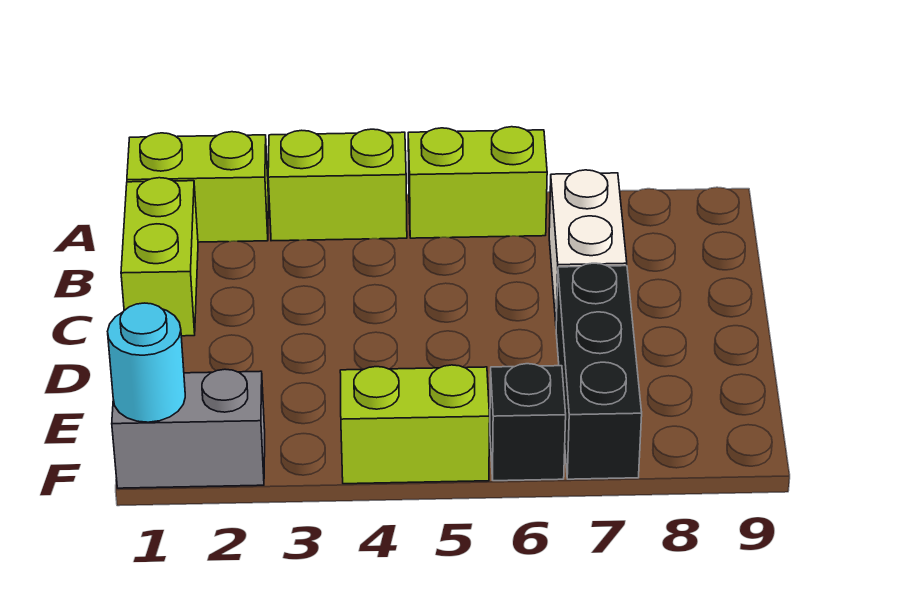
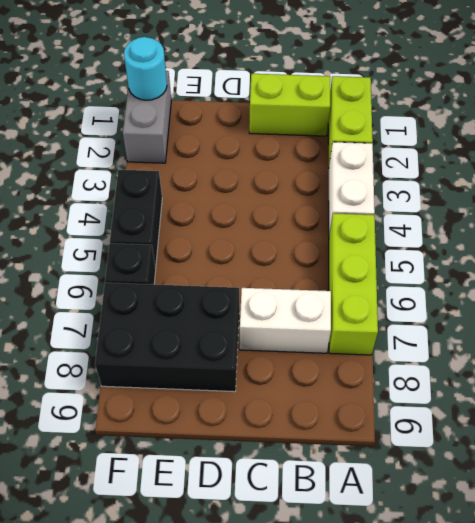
lime 1x2 brick [268,129,407,241] -> white 1x2 brick [329,142,375,235]
lime 1x2 brick [408,127,547,238] -> lime 1x3 brick [329,213,378,355]
black 1x3 brick [556,263,642,479] -> black 2x3 brick [95,283,239,392]
lime 1x2 brick [340,365,490,484] -> black 1x2 brick [110,170,162,268]

